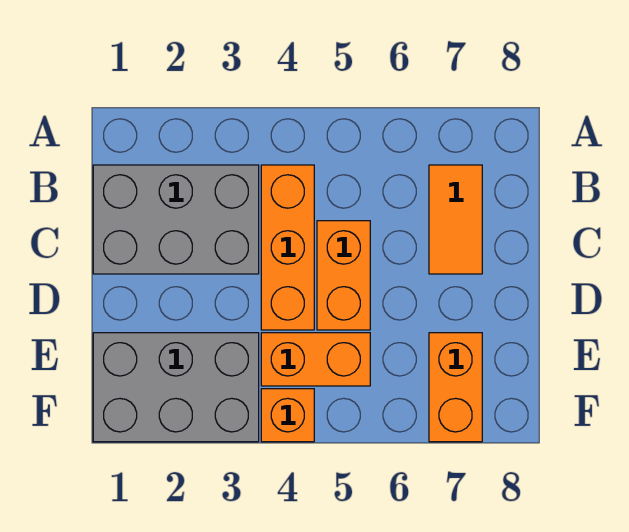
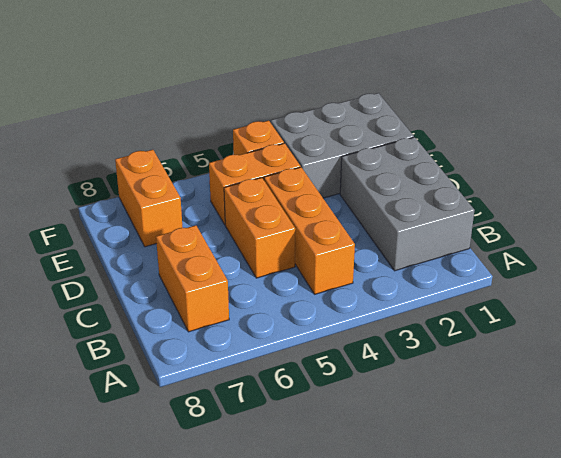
grey 2x3 brick [93,165,259,274] -> grey 2x3 brick turned to [340,137,475,271]
orange 1x2 tile [429,165,482,274] -> orange 1x2 brick [156,225,229,332]

